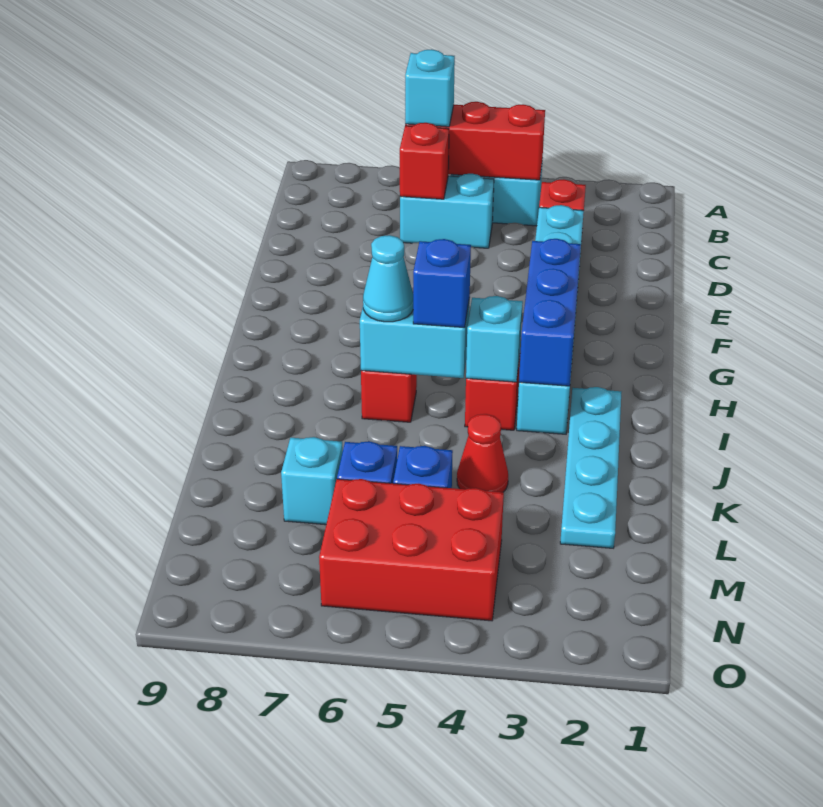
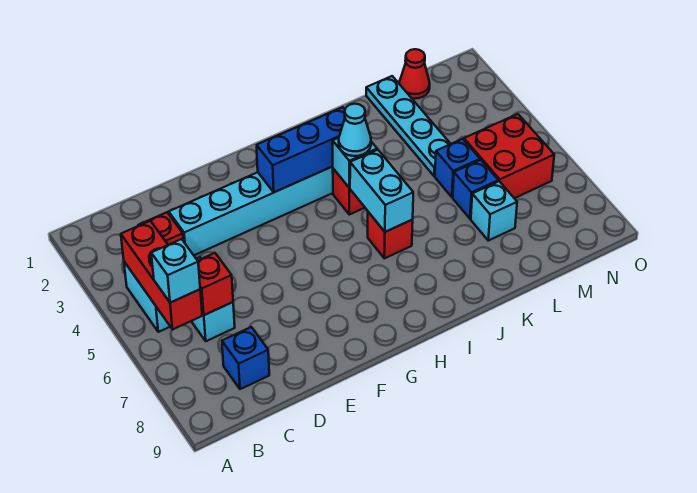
cyan 1x4 plate [560,387,621,548] -> cyan 1x4 plate turned to [366,76,450,176]
blue 1x1 brick [413,239,471,328] -> blue 1x1 brick moved to [222,327,269,389]
cyan 1x1 cone [363,235,413,322] -> cyan 1x1 cone moved to [339,104,371,156]
red 1x1 cone [457,414,508,492] -> red 1x1 cone moved to [399,49,430,99]
red 2x3 brick [319,479,504,621] -> red 2x2 brick [464,114,554,198]

